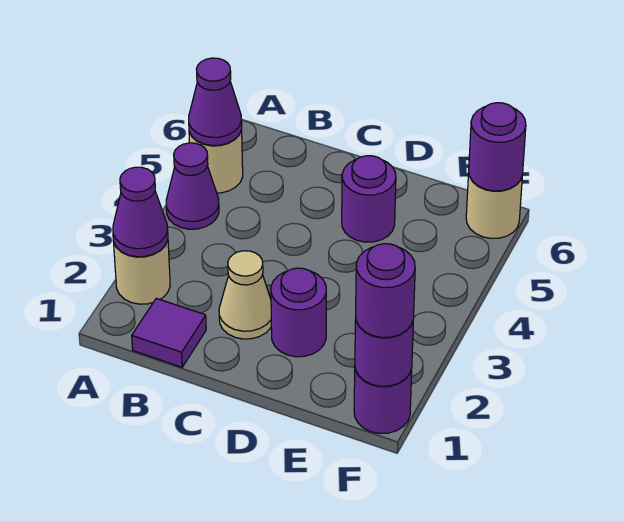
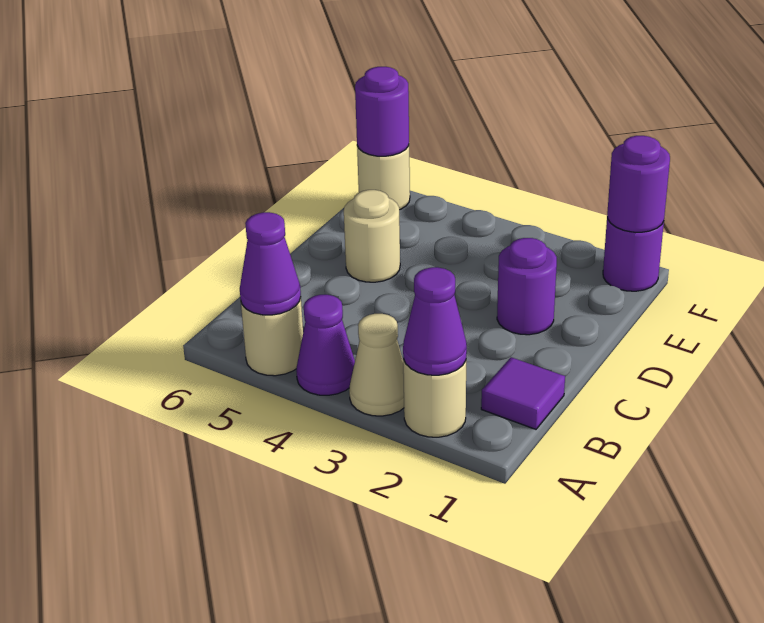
tan 1x1 cone [219,251,271,339] -> tan 1x1 cone moved to [349,314,404,416]
purple 1x1 round brick [342,156,396,242] -> tan 1x1 round brick [344,190,400,282]
purple 1x1 round brick [356,244,415,338] -> none

